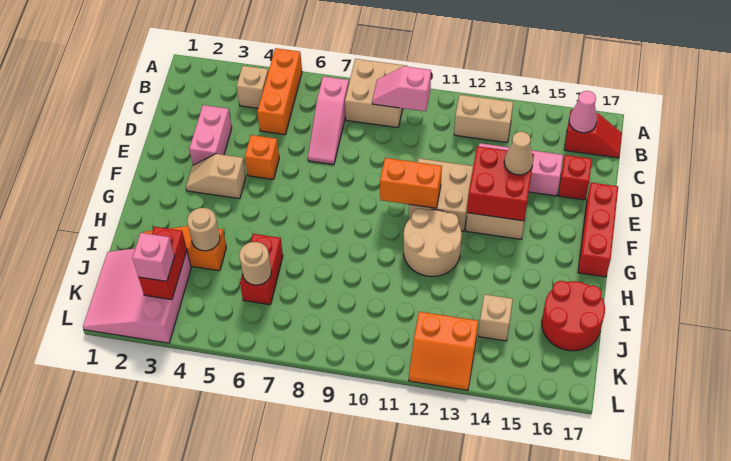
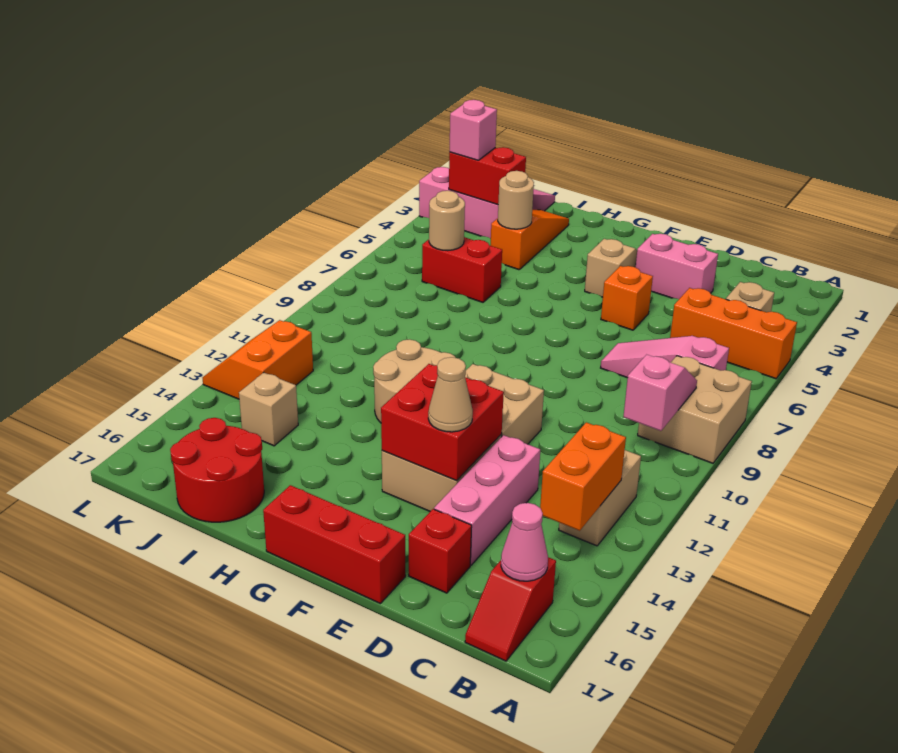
orange 1x2 brick [380,158,442,208] -> orange 1x2 brick moved to [540,422,626,531]

